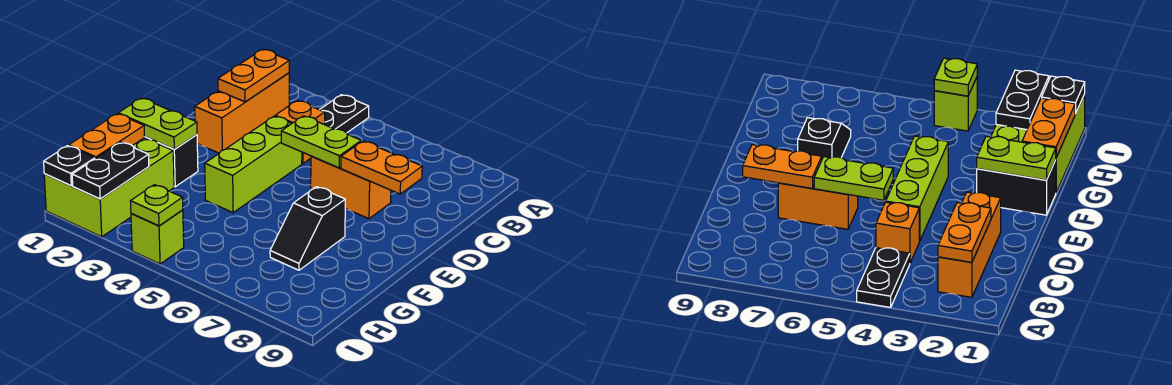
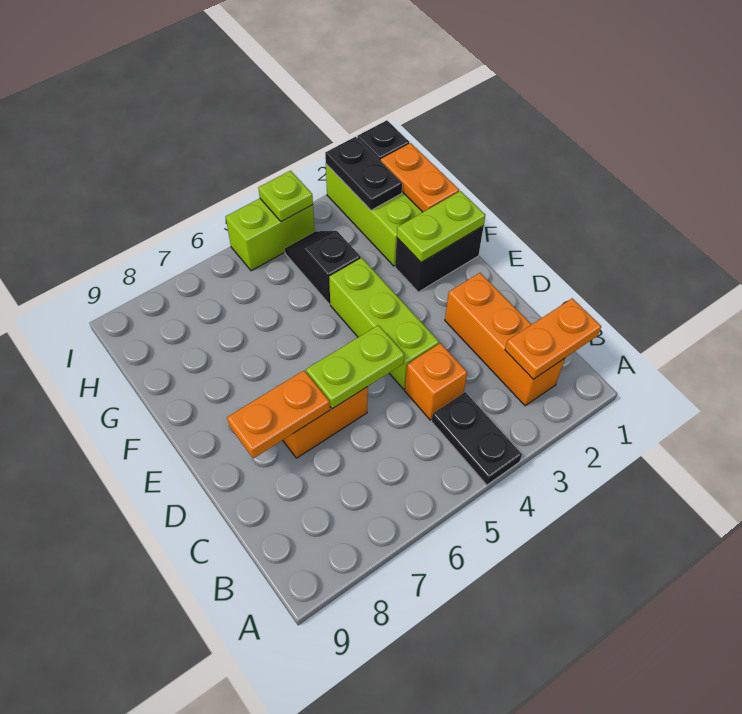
orange 1x2 plate [218,49,289,102] -> orange 1x2 plate turned to [505,298,601,379]
black 1x2 slope [270,187,345,270] -> black 1x2 slope moved to [285,231,361,304]
lime 1x1 brick [131,210,184,264] -> lime 1x2 brick [226,198,315,271]

